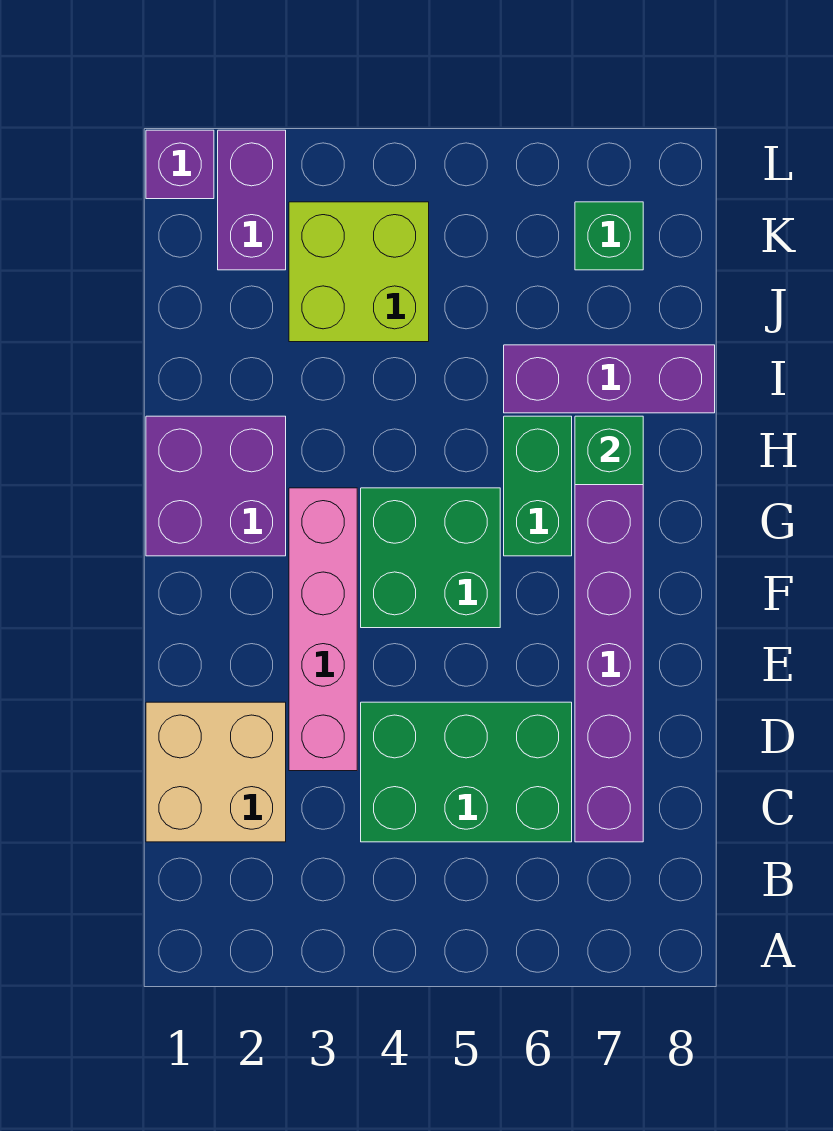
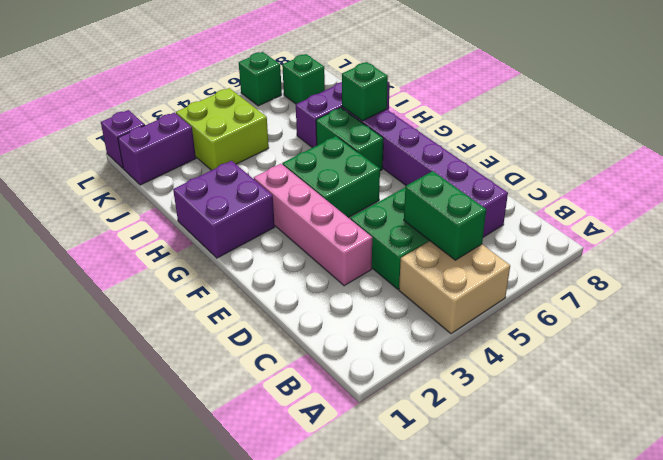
none -> green 1x2 brick [404,171,486,260]
tan 2x2 brick [146,702,286,842] -> tan 2x2 brick moved to [399,241,510,334]
purple 1x2 brick [218,130,286,270] -> purple 1x2 brick turned to [118,113,196,185]
none -> green 1x1 brick [239,52,282,106]

